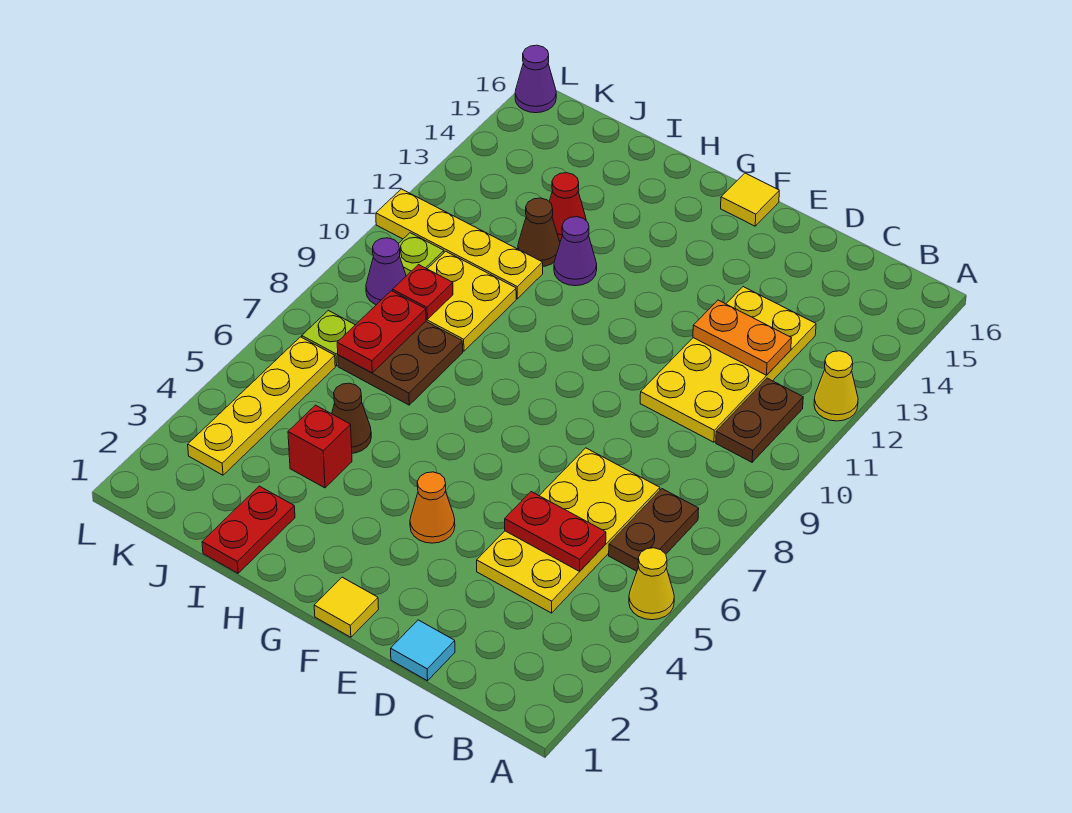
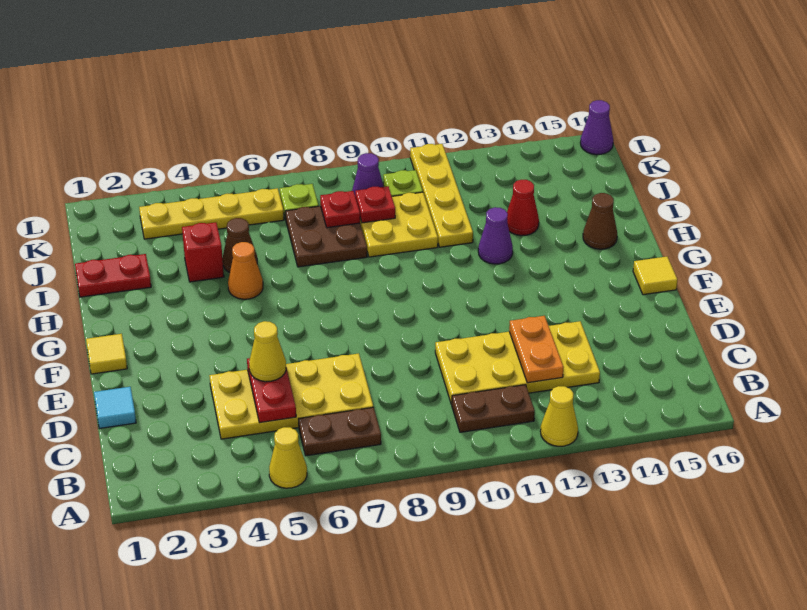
none -> yellow 1x1 cone [249,321,286,382]
orange 1x1 cone [410,472,455,543] -> orange 1x1 cone moved to [228,242,263,299]
brown 1x1 cone [518,198,560,266] -> brown 1x1 cone moved to [583,193,617,249]
red 1x2 plate [337,291,426,373] -> red 1x1 plate [320,191,360,228]

